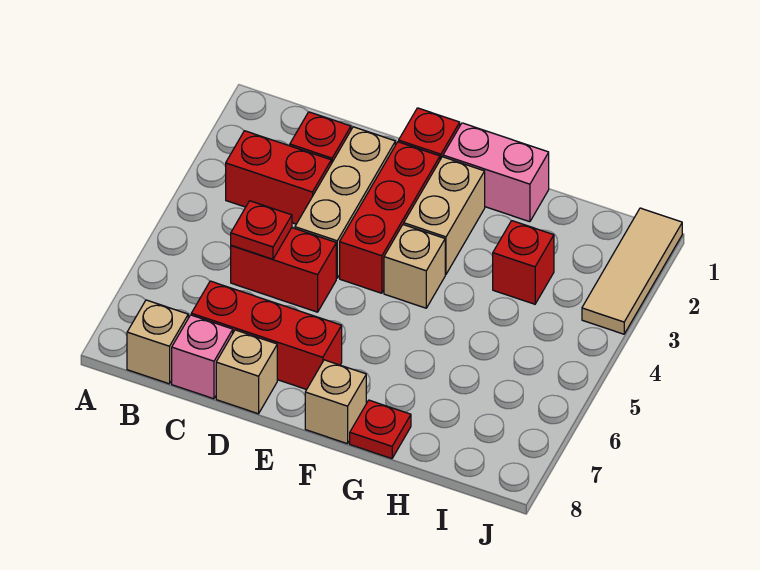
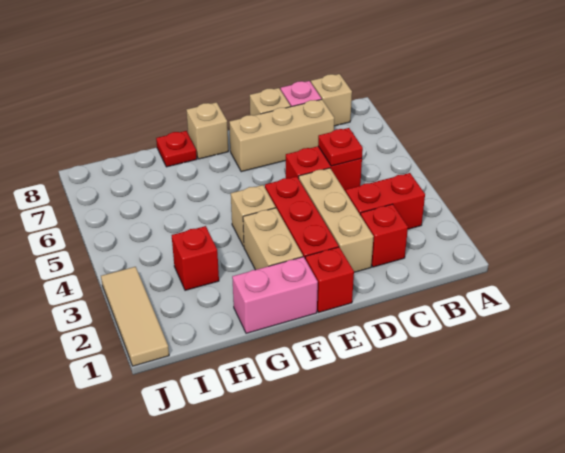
red 1x3 brick [191,281,342,390] -> tan 1x3 brick [229,99,334,172]

